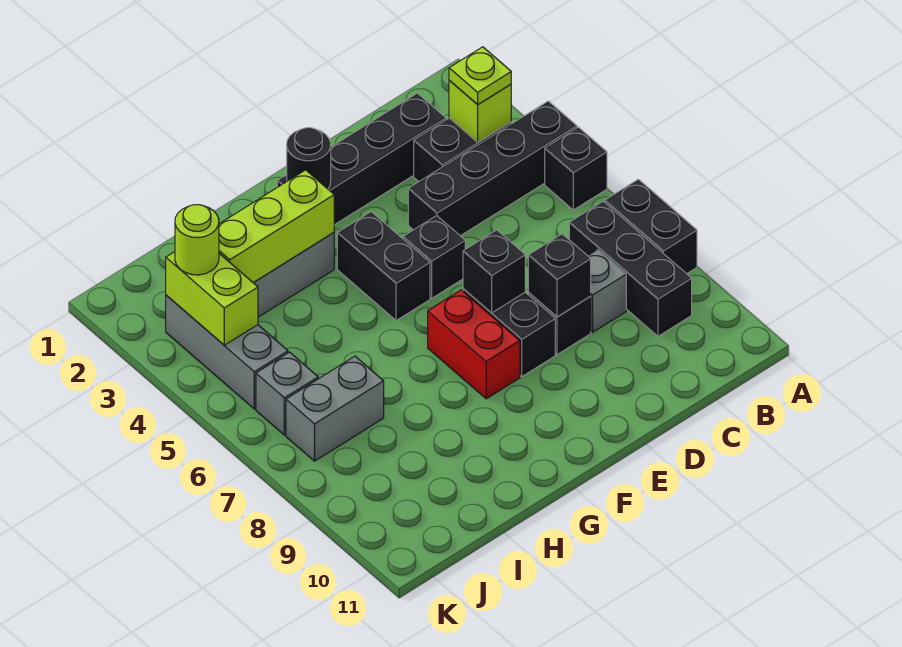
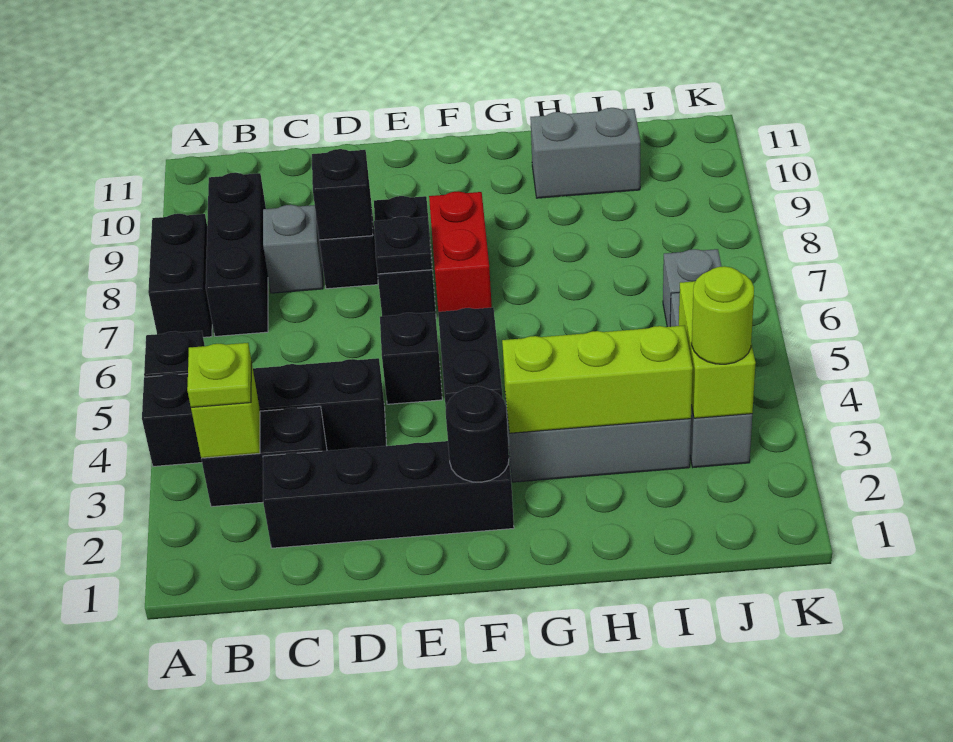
black 1x1 brick [463,230,525,313] -> black 1x1 plate [374,216,432,274]
grey 1x2 brick [286,356,384,461] -> grey 1x2 brick moved to [530,108,640,198]

